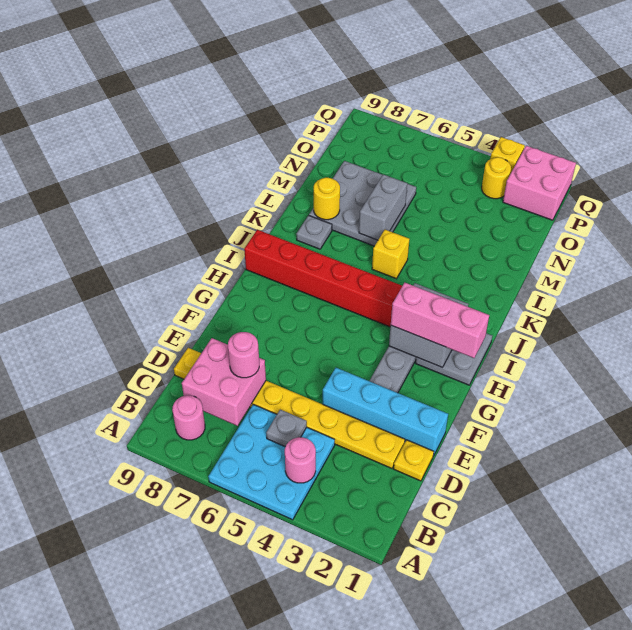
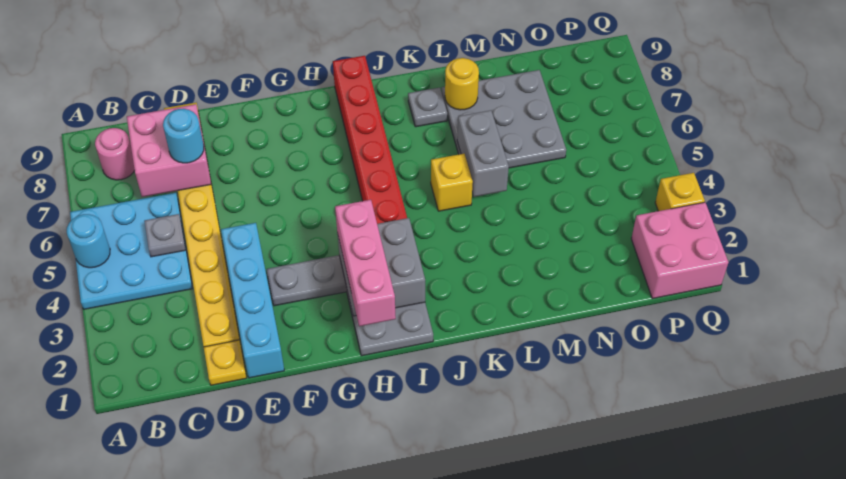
none -> cyan 1x1 round brick [67,214,110,268]
pink 1x1 round brick [285,437,316,483] -> none
pink 1x1 round brick [228,332,259,378] -> cyan 1x1 round brick [163,109,204,163]
grey 1x2 brick [359,174,407,240] -> grey 1x2 brick turned to [457,110,509,197]
yellow 1x1 round brick [482,157,511,199] -> none

